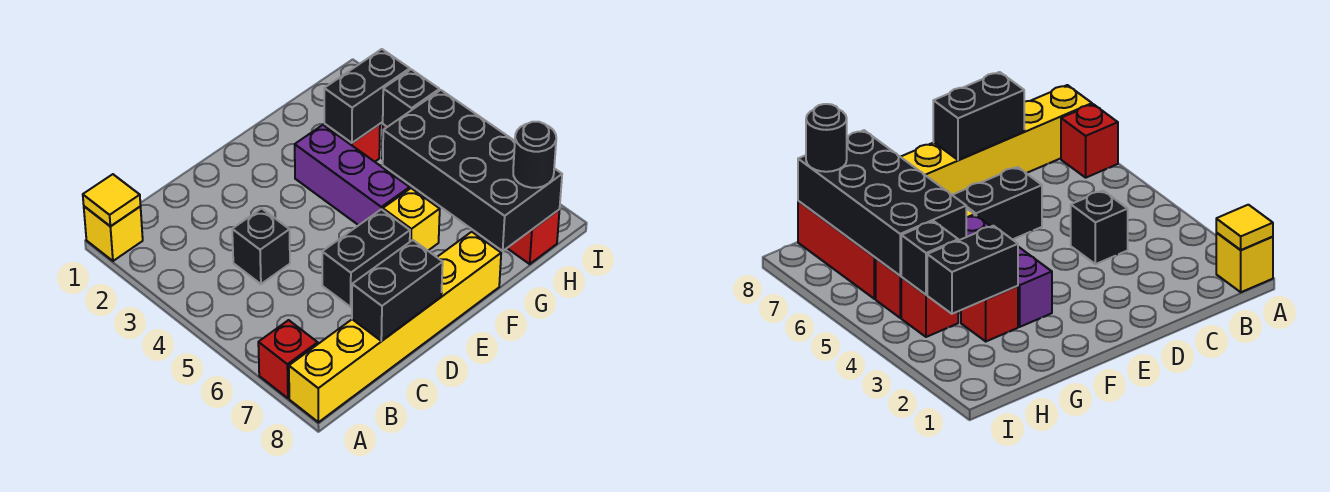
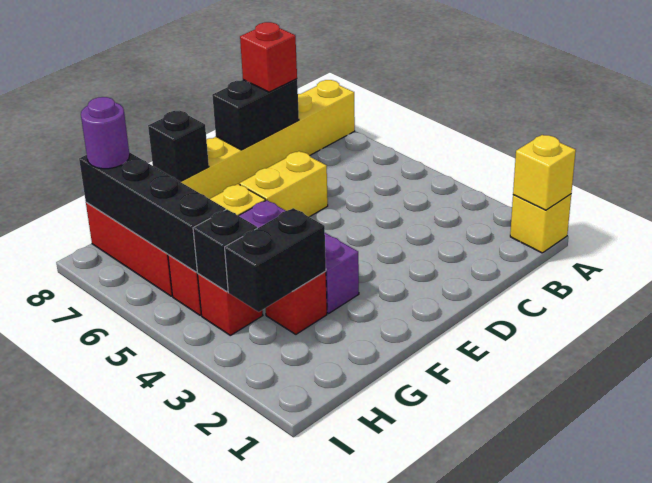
yellow 1x1 tile [83,174,141,226] -> yellow 1x1 brick [513,135,576,210]
red 1x1 brick [258,320,318,398] -> red 1x1 brick moved to [240,22,297,92]
black 1x1 brick [232,208,290,284] -> black 1x1 brick moved to [148,111,209,182]
black 1x2 brick [322,209,410,307] -> yellow 1x2 brick [240,151,328,217]
black 2x4 brick [383,90,562,251] -> black 1x4 brick [79,152,226,272]
black 1x1 round brick [513,122,556,188] -> purple 1x1 round brick [81,97,130,169]

